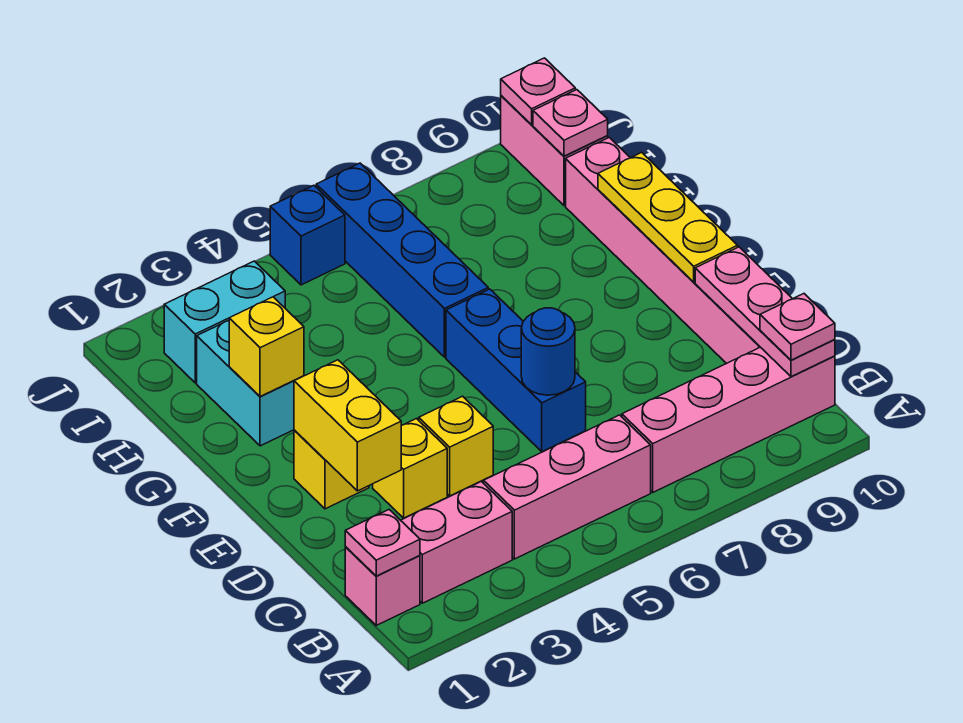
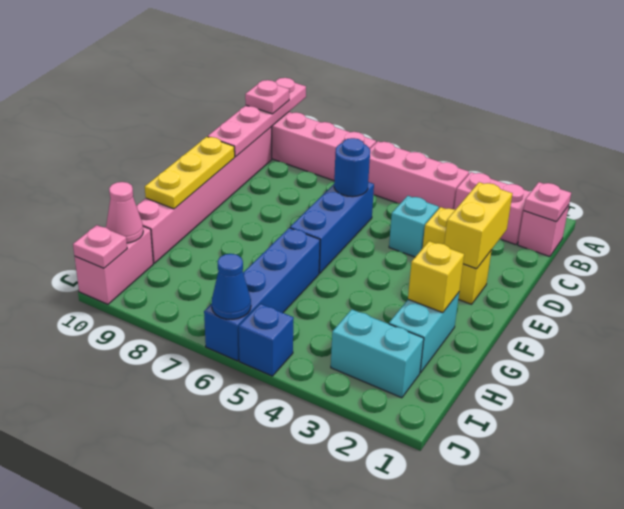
pink 1x3 plate [695,247,835,377] -> pink 1x4 plate [208,78,306,157]
yellow 1x1 brick [419,396,493,496] -> cyan 1x1 brick [389,196,439,257]
pink 1x1 plate [533,90,608,156] -> pink 1x1 cone [106,182,143,243]
none -> blue 1x1 cone [212,254,251,319]

